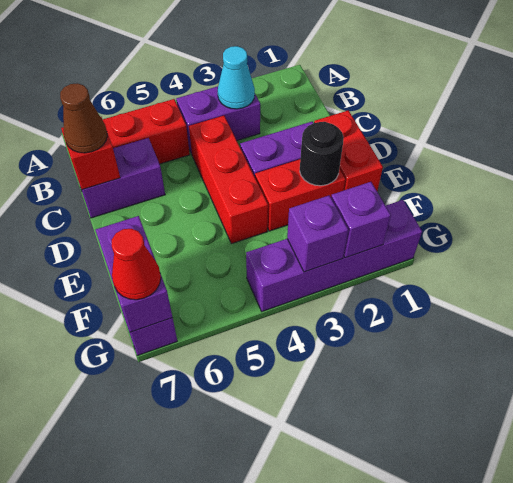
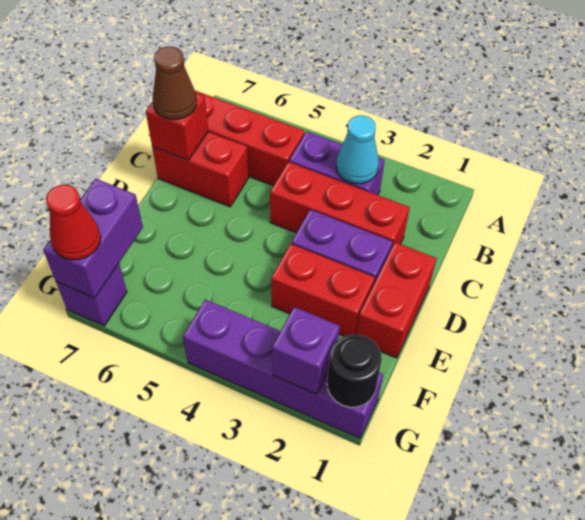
red 1x3 brick [189,116,268,244] -> red 1x3 brick turned to [270,162,410,247]
purple 1x2 brick [81,138,165,218] -> red 1x2 brick [152,132,249,207]
black 1x1 round brick [300,122,344,186] -> black 1x1 round brick moved to [327,334,382,407]
purple 1x1 brick [287,195,348,272] -> none

